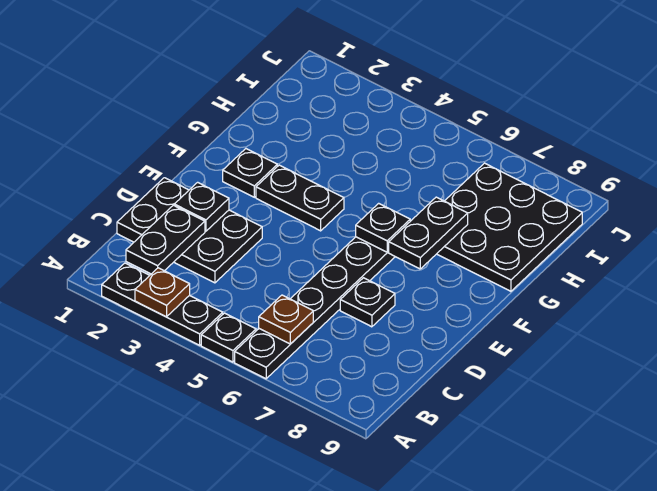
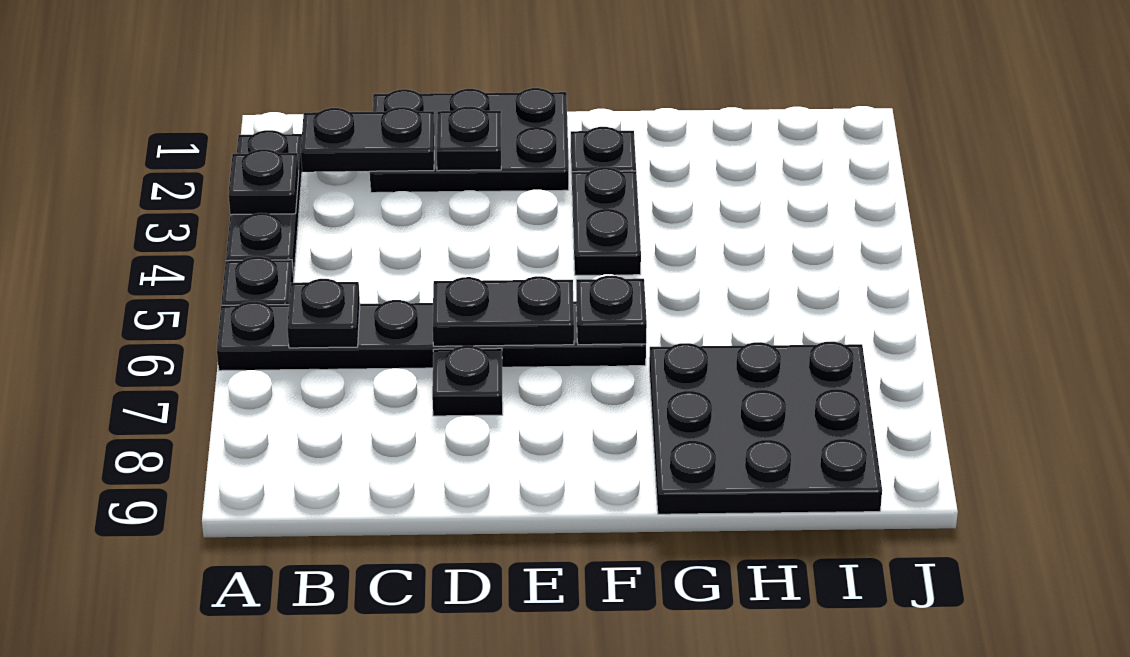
brown 1x1 plate [135,268,190,317] -> black 1x1 plate [228,149,299,215]
brown 1x1 plate [259,295,313,344] -> black 1x1 plate [287,279,360,348]
black 2x3 plate [117,178,262,283] -> black 2x3 plate turned to [370,88,569,193]
black 1x2 plate [388,197,468,269] -> black 1x2 plate moved to [433,276,574,346]

